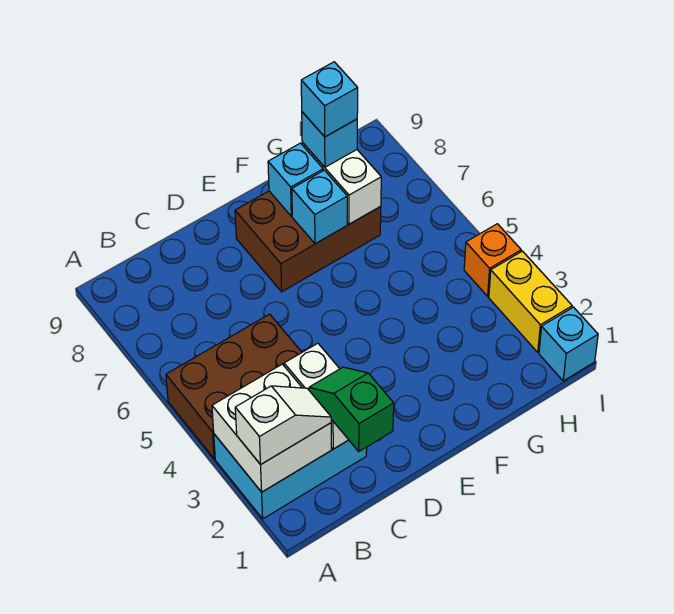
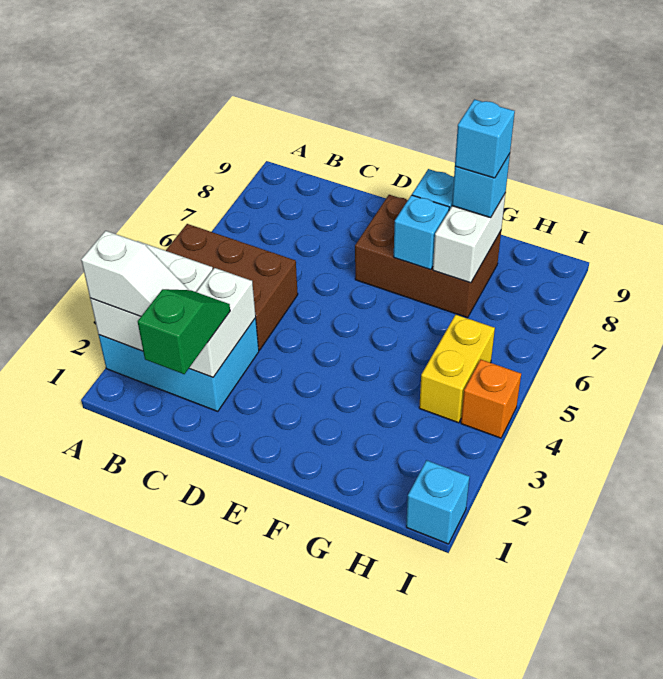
yellow 1x2 brick [489,251,572,352] -> yellow 1x2 brick moved to [419,315,495,423]

